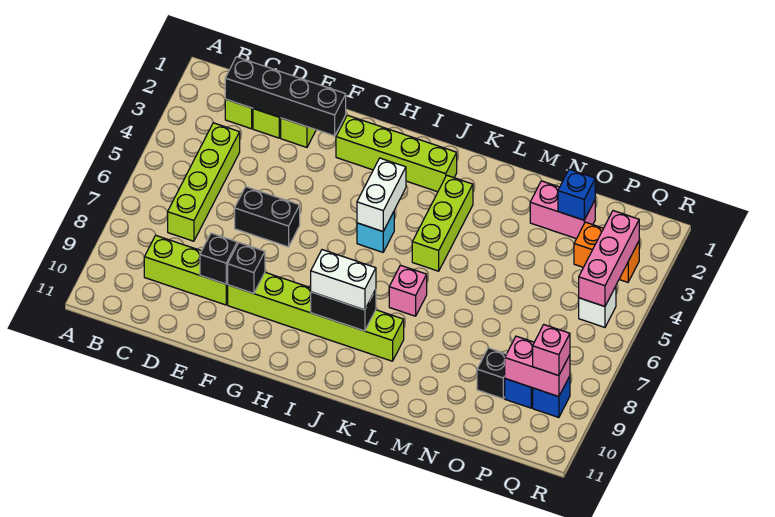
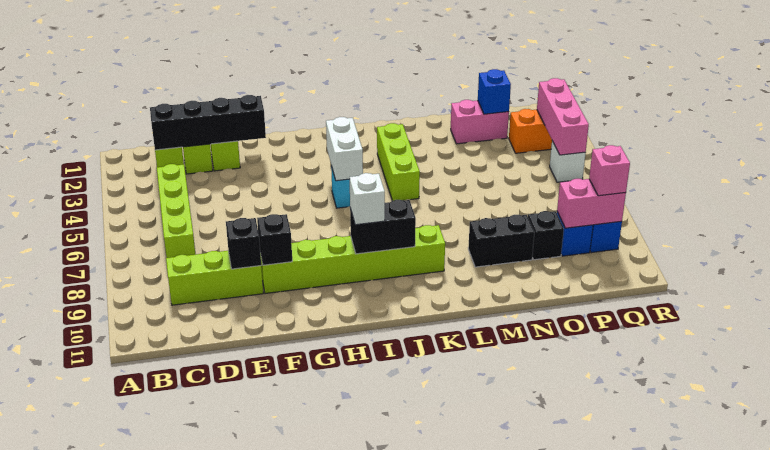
black 1x2 brick [235,187,300,247] -> black 1x2 brick moved to [468,215,534,267]
lime 1x4 brick [336,115,457,192] -> none
white 1x2 brick [311,250,376,310] -> white 1x1 brick [350,173,385,225]
pink 1x1 brick [389,265,427,316] -> none

